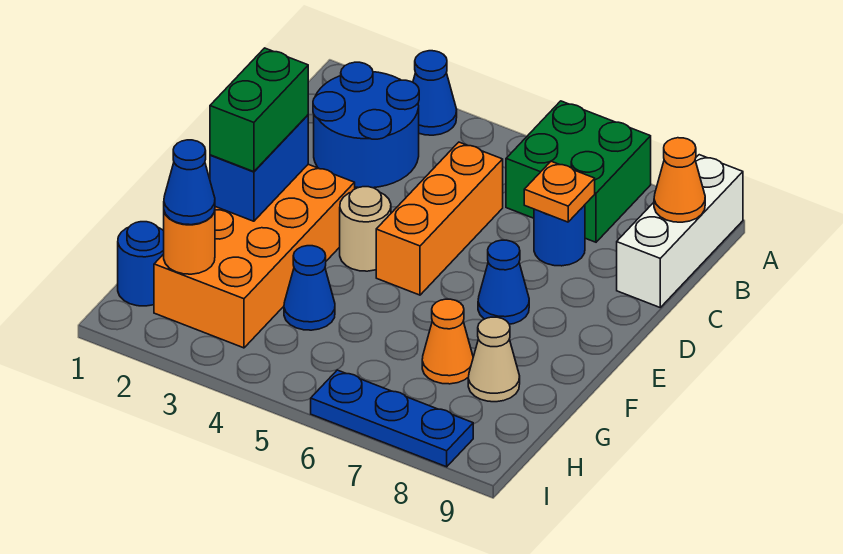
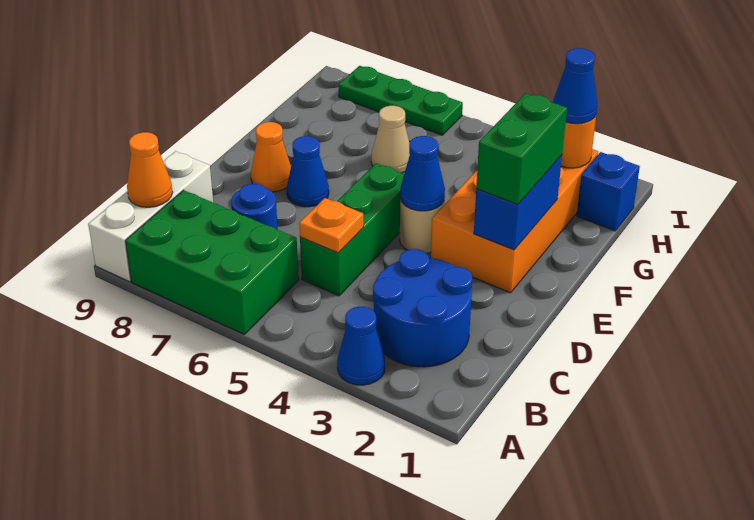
green 2x2 brick [506,101,651,242] -> green 2x3 brick [125,190,299,334]
orange 1x3 brick [376,142,503,295] -> green 1x3 brick [300,163,404,296]
orange 1x1 plate [524,161,595,222] -> orange 1x1 plate moved to [299,198,363,253]
blue 1x1 cone [284,246,335,330] -> blue 1x1 cone moved to [400,136,445,211]
orange 1x1 cone [422,299,473,384] -> orange 1x1 cone moved to [251,122,291,192]
tan 1x1 cone [468,317,520,402] -> tan 1x1 cone moved to [371,106,410,173]
blue 1x1 round brick [118,222,164,306] -> blue 1x1 brick [577,152,640,231]
blue 1x3 plate [311,370,473,467] -> green 1x3 plate [339,66,463,135]

